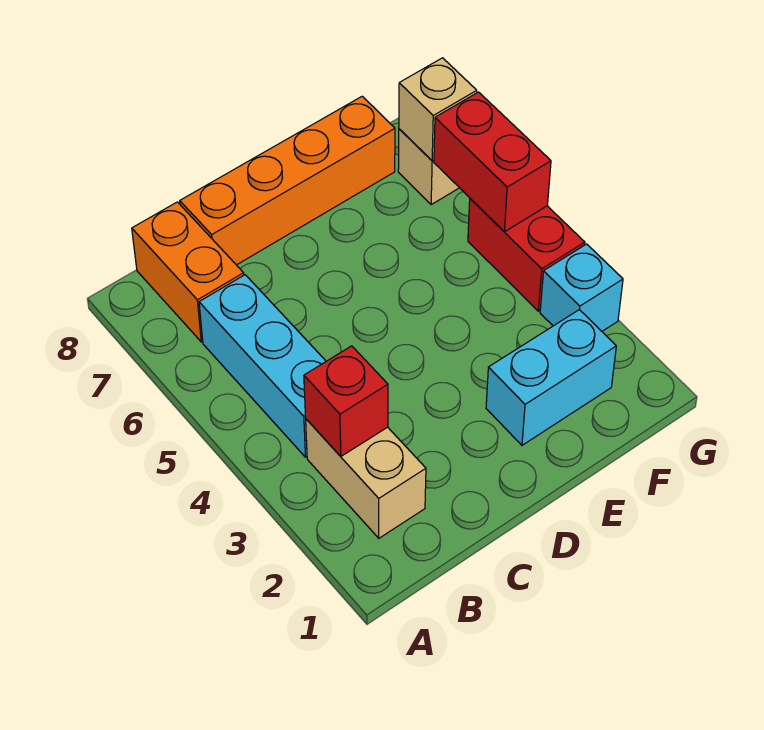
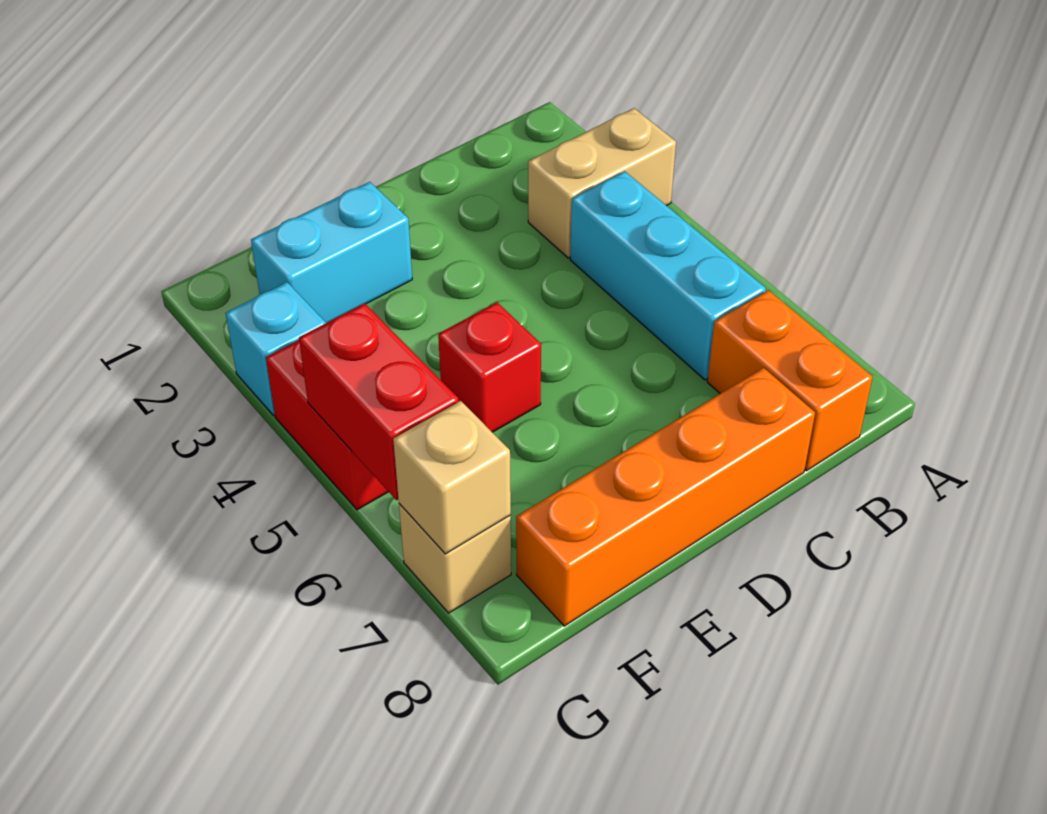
tan 1x2 brick [306,419,426,538] -> tan 1x2 brick turned to [528,108,676,258]
red 1x1 brick [304,346,388,456] -> red 1x1 brick moved to [438,302,541,432]

